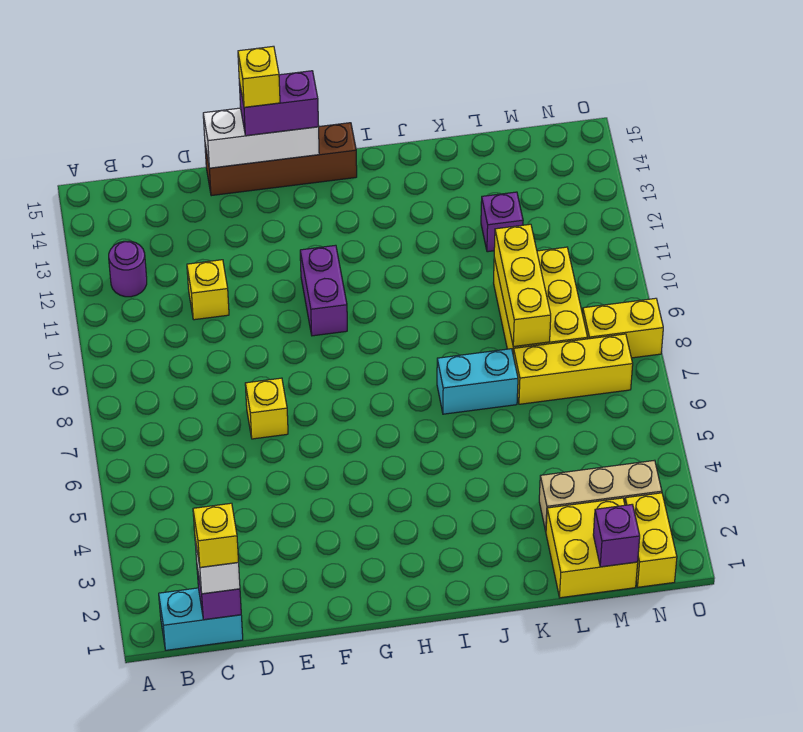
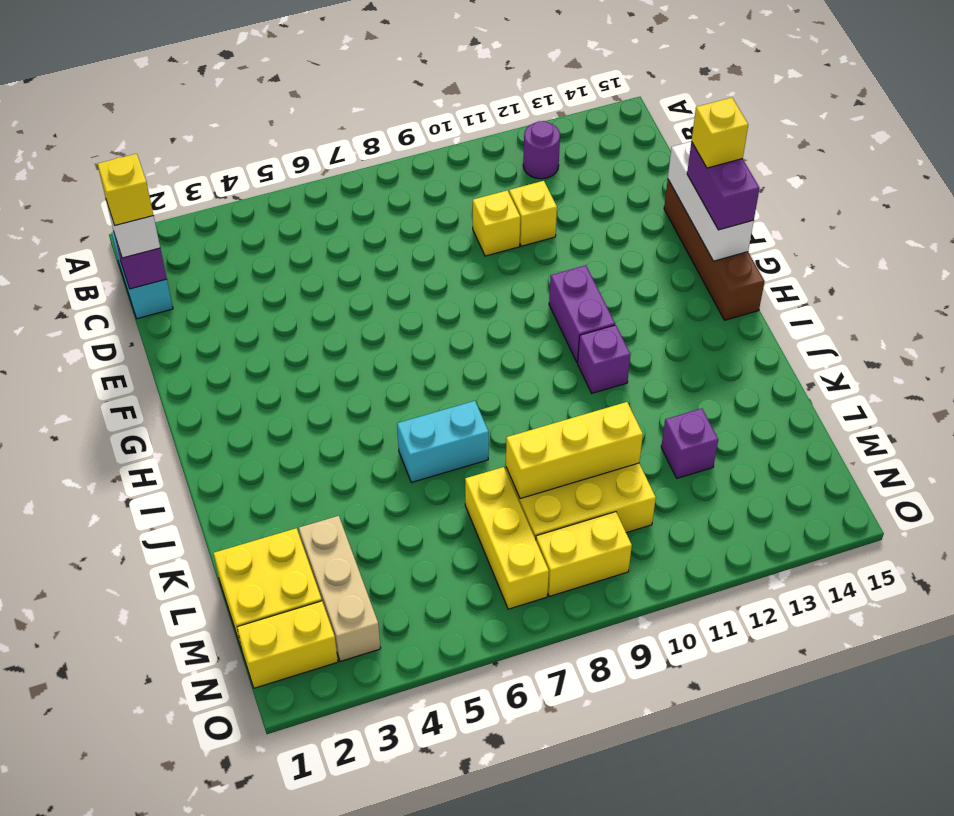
yellow 1x1 brick [245,378,288,439] -> yellow 1x1 brick moved to [473,190,520,256]
purple 1x2 brick [300,245,347,336] -> purple 1x2 brick turned to [549,265,615,363]
cyan 1x2 brick [437,349,518,414] -> cyan 1x2 brick turned to [397,401,489,482]
purple 1x1 brick [593,505,640,567] -> purple 1x1 brick moved to [578,325,631,393]
yellow 1x2 brick [583,298,663,358] -> yellow 1x2 brick turned to [536,512,632,596]

